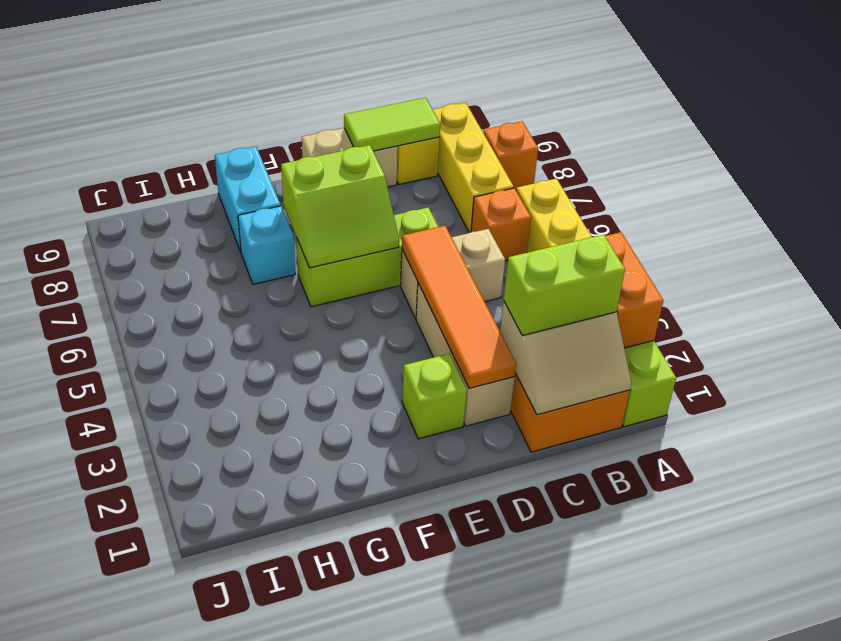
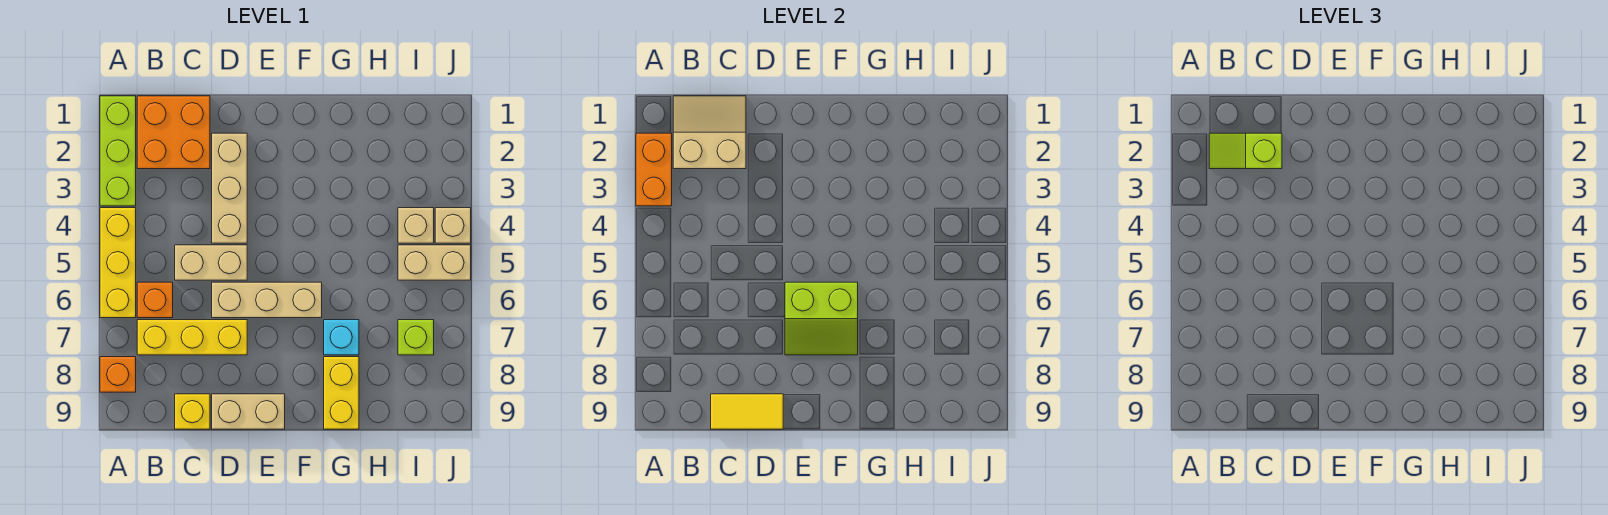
lime 1x2 brick [504,234,625,336] -> lime 1x2 slope [1209,133,1282,169]
yellow 1x3 brick [433,103,514,233] -> yellow 1x3 brick turned to [137,320,247,355]
lime 1x2 tile [344,98,440,151] -> yellow 1x2 tile [711,394,783,429]
orange 1x4 tile [402,226,516,388] -> none
lime 1x3 brick [297,208,438,307] -> tan 1x3 brick [212,282,322,318]
lime 1x1 brick [402,354,467,439] -> lime 1x1 brick moved to [398,320,434,355]
lime 2x2 slope [281,145,399,268] -> lime 2x2 slope turned to [785,282,858,355]
cyan 1x2 brick [215,146,281,252] -> yellow 1x2 brick [324,357,359,429]
none -> tan 1x1 brick [398,208,434,243]
none -> tan 1x2 brick [398,245,471,280]
none -> tan 1x1 brick [435,208,471,243]

